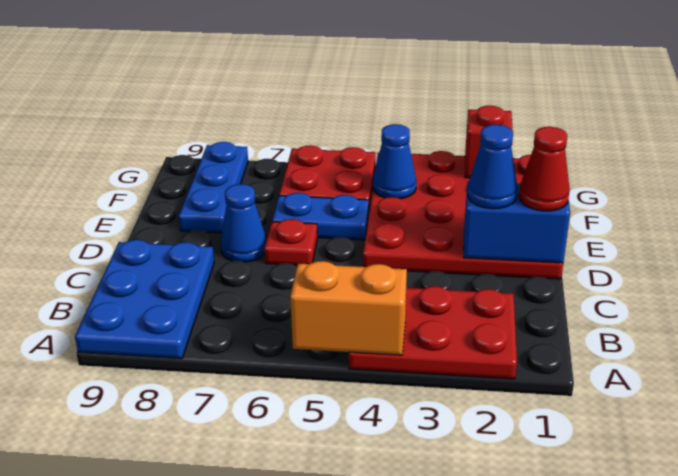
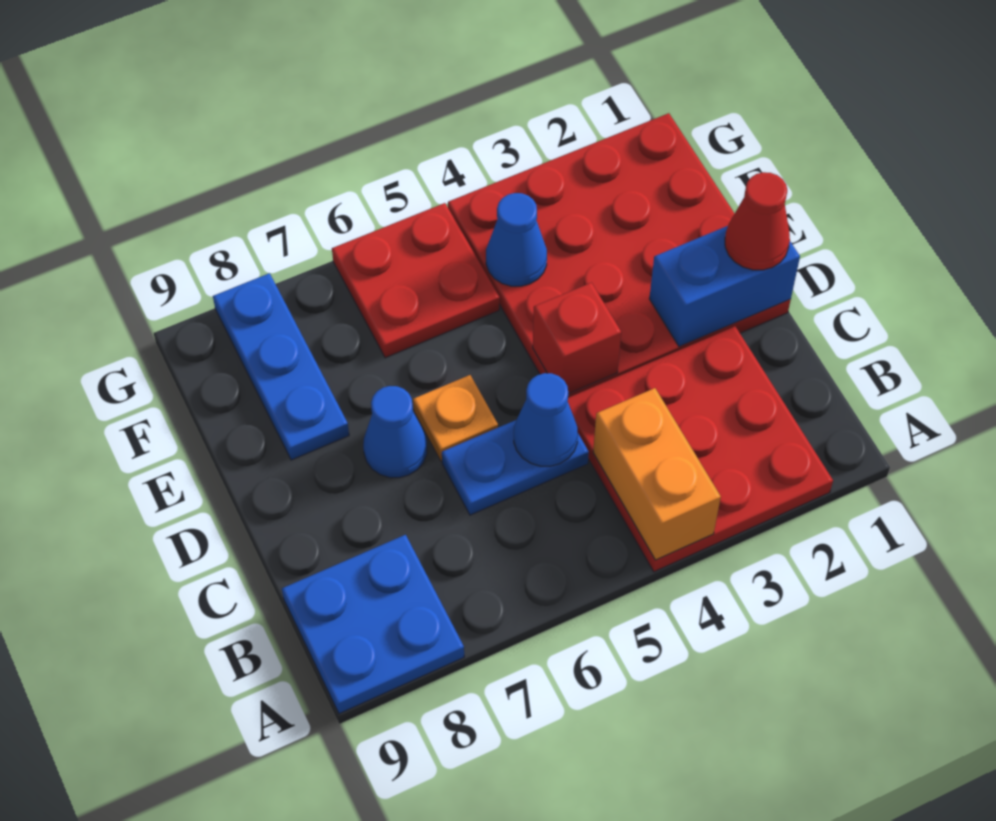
red 2x3 plate [349,286,517,379] -> red 3x3 plate [568,326,833,572]
orange 1x2 brick [290,261,407,355] -> orange 1x2 brick turned to [593,388,721,560]
blue 2x3 plate [75,240,214,359] -> blue 2x2 plate [282,535,464,714]
blue 1x1 cone [467,125,517,209] -> blue 1x1 cone moved to [514,373,578,466]
red 1x1 plate [264,219,317,265] -> orange 1x1 plate [413,375,498,461]
blue 1x2 plate [272,193,369,240] -> blue 1x2 plate moved to [442,420,589,515]
red 1x1 brick [465,106,513,178] -> red 1x1 brick moved to [533,283,621,394]

